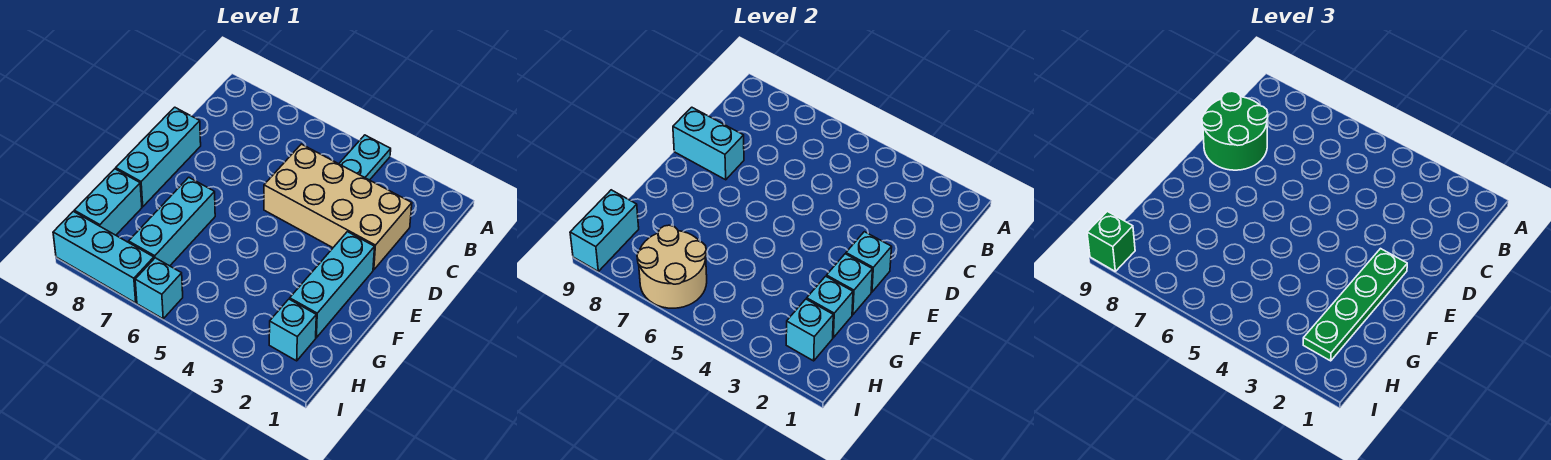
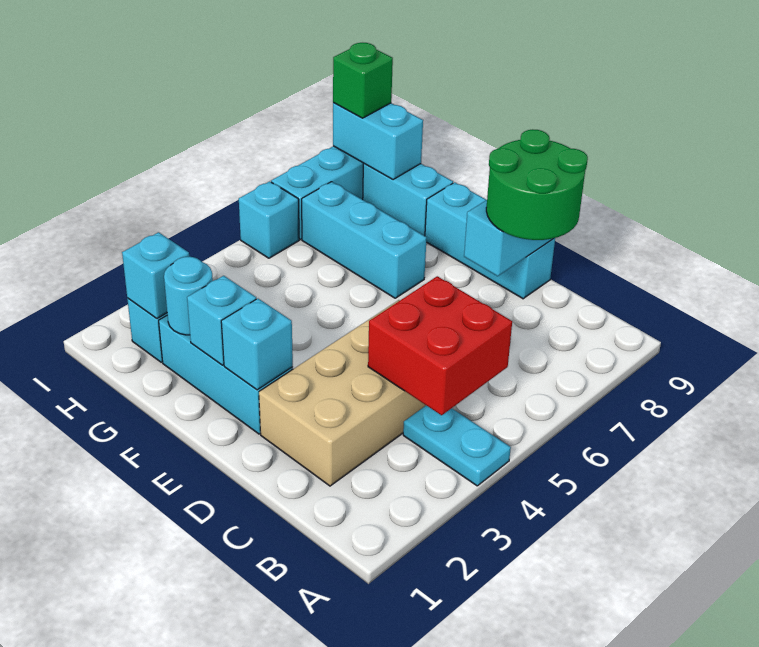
none -> red 2x2 brick [368,276,512,415]
green 1x4 plate [1303,249,1407,361] -> none
cyan 1x1 brick [807,276,853,338] -> cyan 1x1 round brick [164,257,213,335]
tan 2x2 round brick [637,225,707,308] -> none

